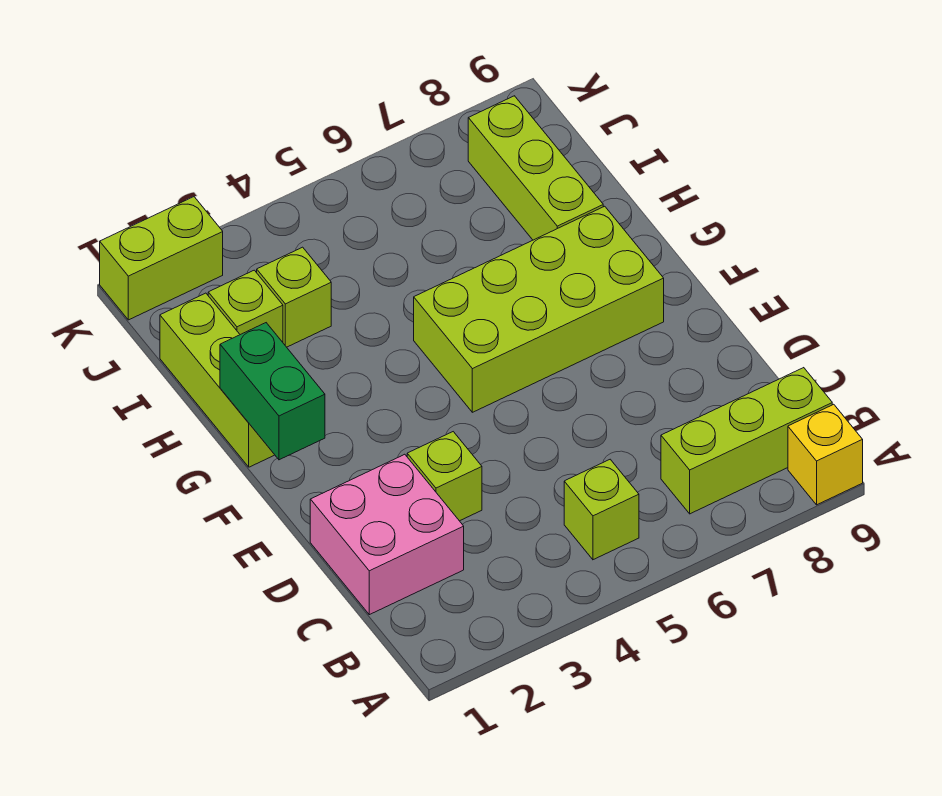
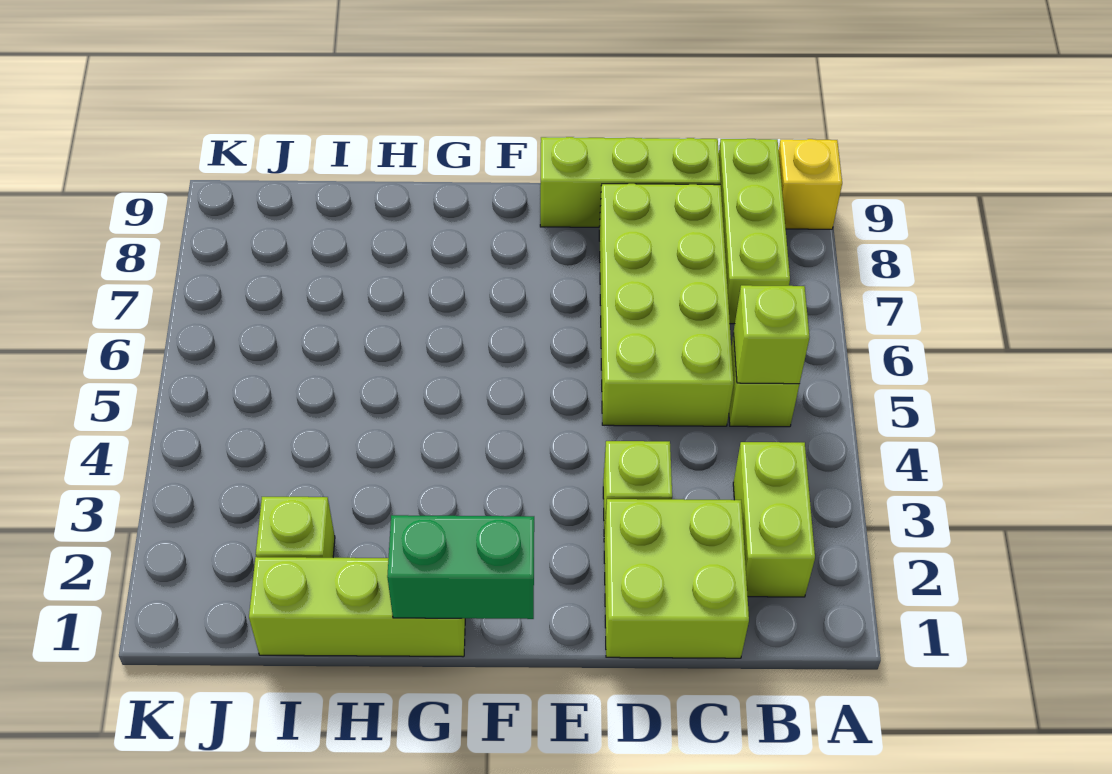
pink 2x2 brick [310,454,464,615] -> lime 2x2 brick [604,499,749,658]
lime 2x4 brick [414,206,664,412] -> lime 2x4 brick moved to [599,184,734,426]
lime 1x3 brick [468,96,603,240] -> lime 1x3 brick moved to [540,137,721,227]
lime 1x1 brick [257,247,331,347] -> lime 1x1 brick moved to [733,285,810,384]
lime 1x2 brick [100,197,223,320] -> lime 1x2 brick moved to [733,442,815,597]

